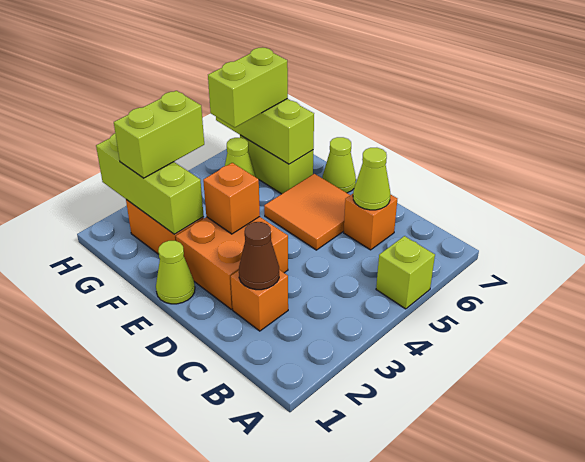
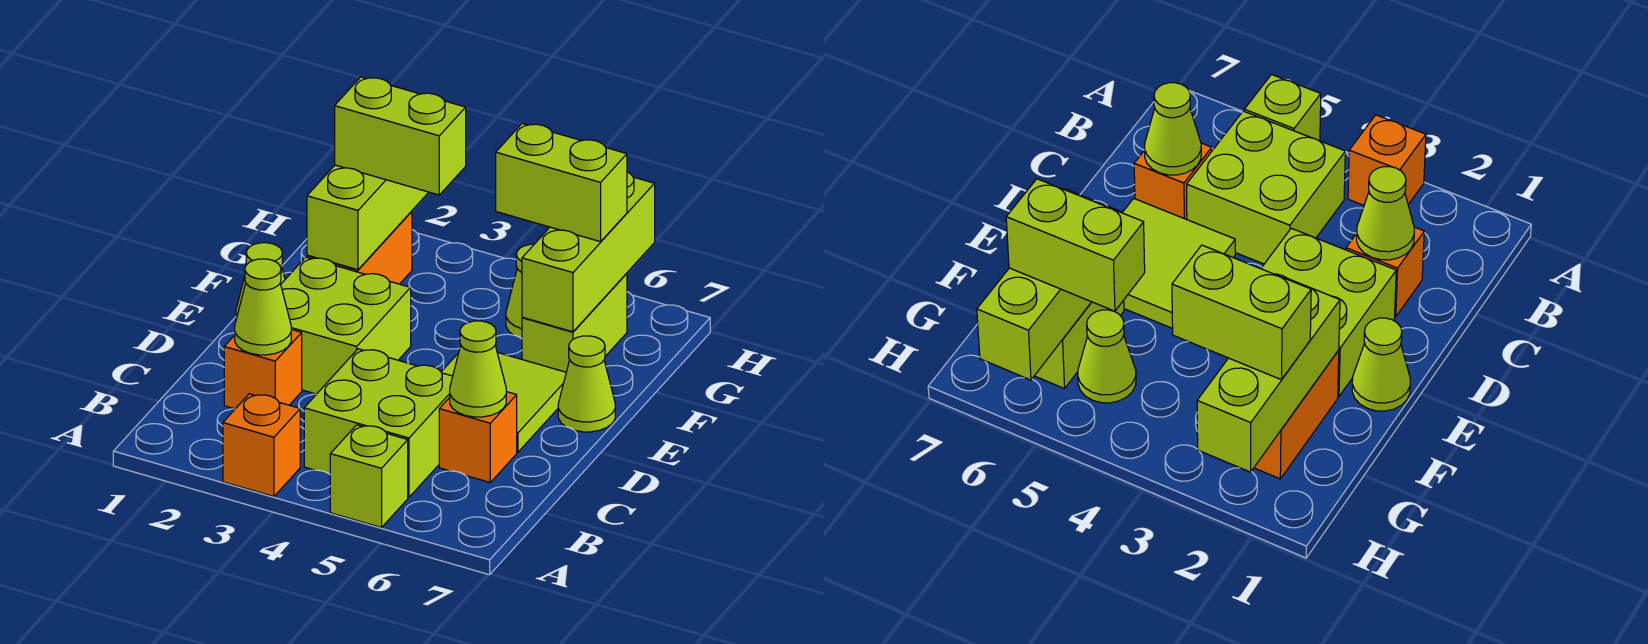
none -> lime 2x2 brick [304,349,453,497]
brown 1x1 cone [239,222,279,290] -> lime 1x1 cone [235,259,291,355]
orange 2x2 brick [176,217,288,309] -> lime 2x2 brick [281,257,411,394]
orange 2x2 tile [264,174,350,250] -> lime 2x2 tile [441,353,566,452]
orange 1x1 brick [203,163,260,234] -> orange 1x1 brick moved to [223,394,300,496]

